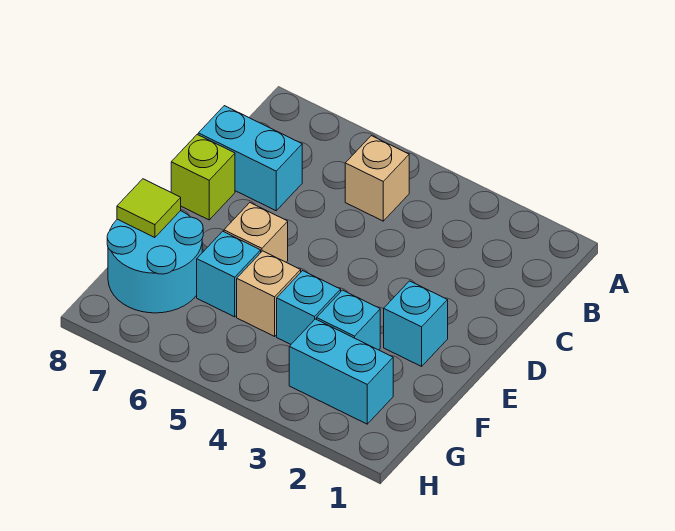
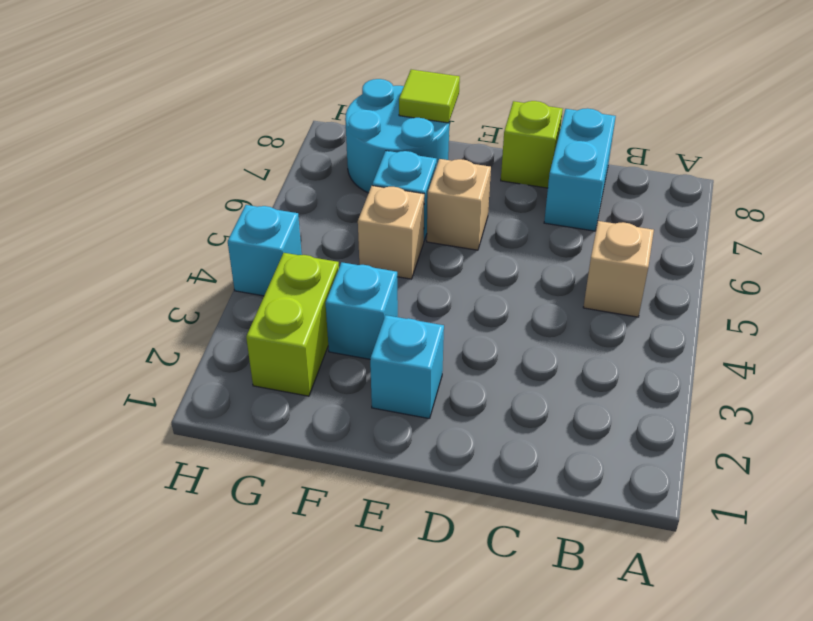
cyan 1x1 brick [277,271,341,344] -> cyan 1x1 brick moved to [228,205,302,296]
cyan 1x2 brick [289,319,393,424] -> lime 1x2 brick [246,253,339,396]

